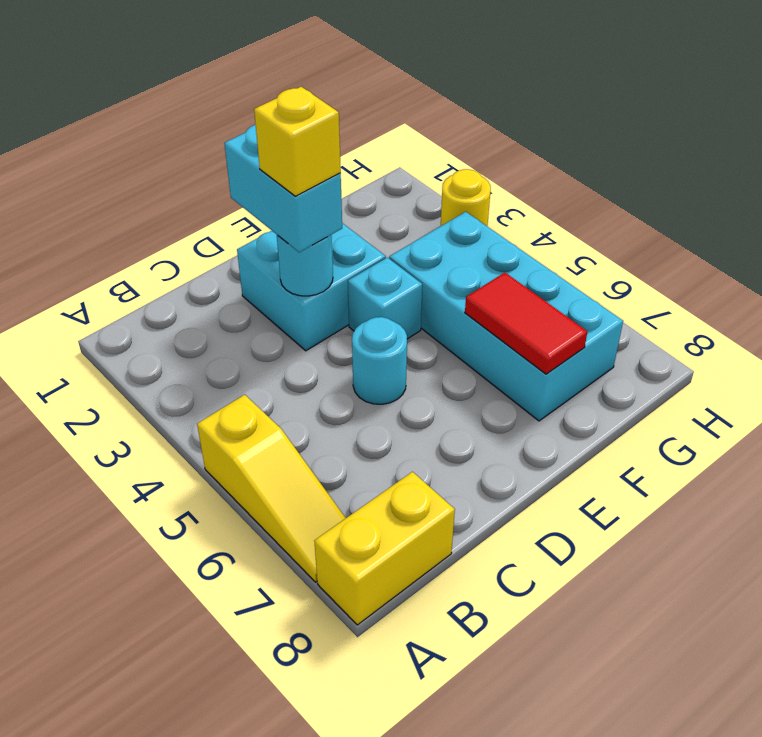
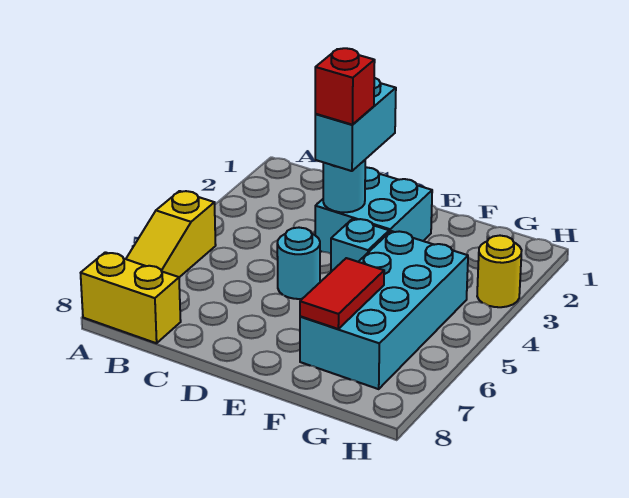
yellow 1x1 brick [254,87,341,196] -> red 1x1 brick [315,48,375,125]

